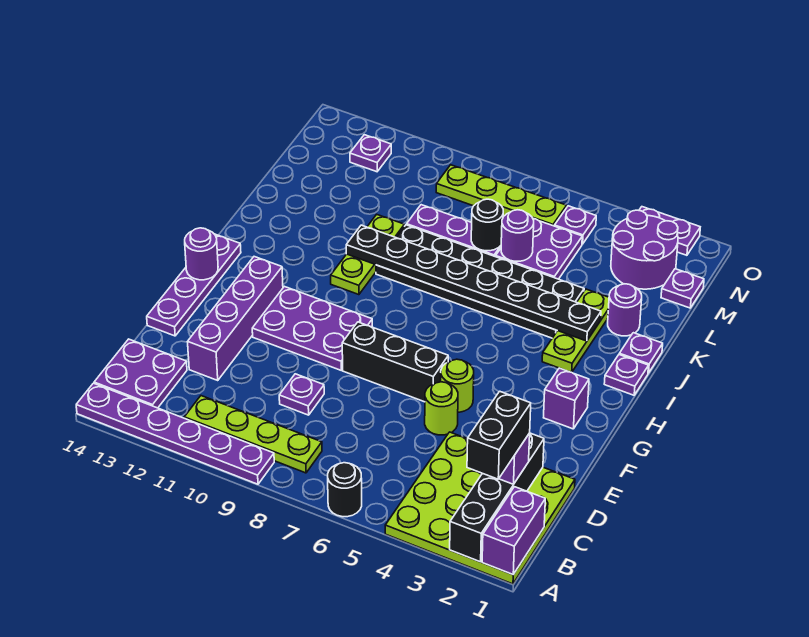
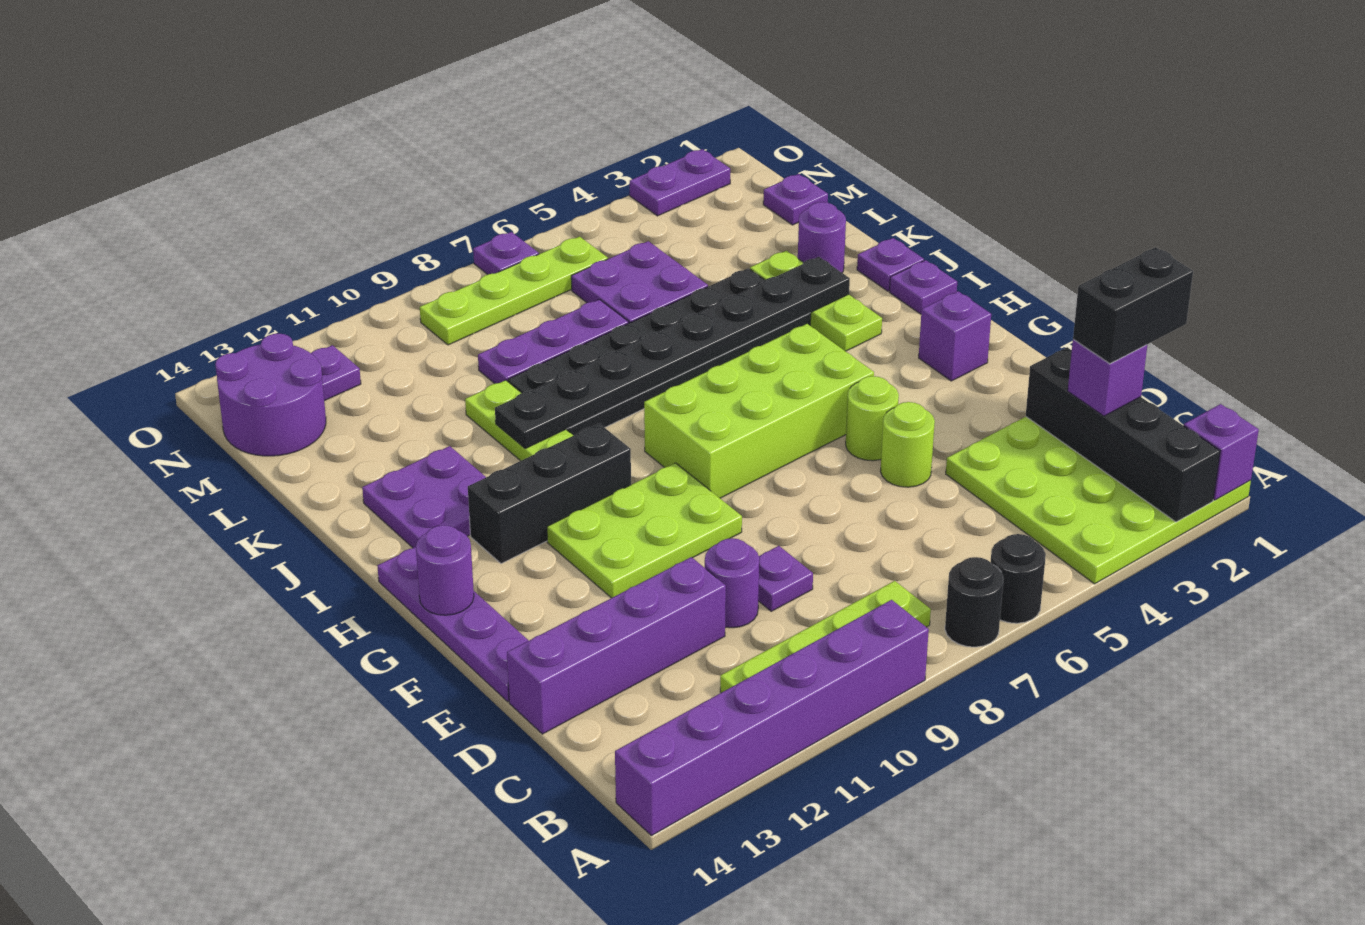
purple 1x2 brick [482,487,545,574] -> purple 1x1 brick [1184,404,1259,500]
purple 1x6 plate [76,383,274,484] -> purple 1x6 brick [615,600,929,836]
black 1x2 brick [467,391,531,479] -> black 1x2 brick turned to [1073,247,1193,364]
purple 2x2 plate [94,339,187,408] -> purple 2x2 plate moved to [362,446,486,548]
purple 1x4 brick [188,257,283,380] -> purple 1x4 brick turned to [507,557,726,734]
black 1x3 brick [342,322,448,402] -> black 1x3 brick moved to [468,424,631,564]
purple 2x3 plate [252,286,372,370] -> lime 2x3 plate [547,463,742,598]
none -> lime 2x4 brick [644,324,874,498]
purple 1x1 round brick [501,210,534,261] -> purple 1x1 round brick moved to [705,538,759,628]
black 1x1 round brick [471,199,503,251] -> black 1x1 round brick moved to [945,557,1004,647]
purple 2x2 round brick [611,210,678,289] -> purple 2x2 round brick moved to [215,334,326,456]
purple 1x1 plate [555,206,596,244] -> purple 1x1 plate moved to [473,232,539,274]

